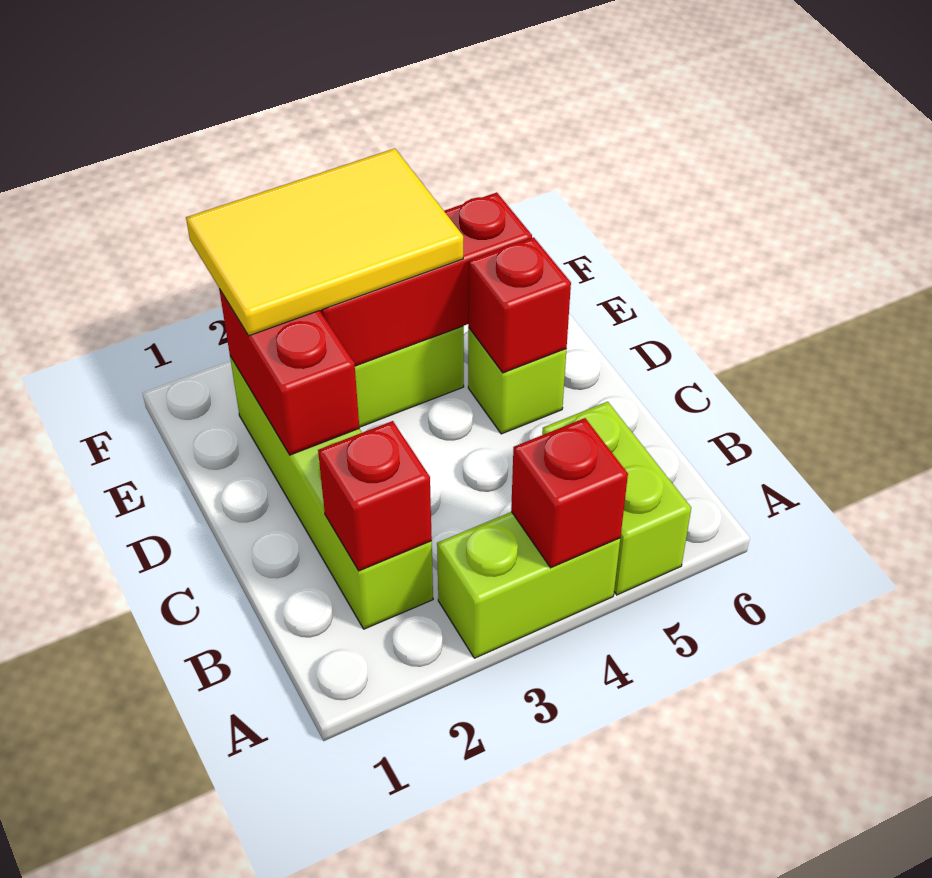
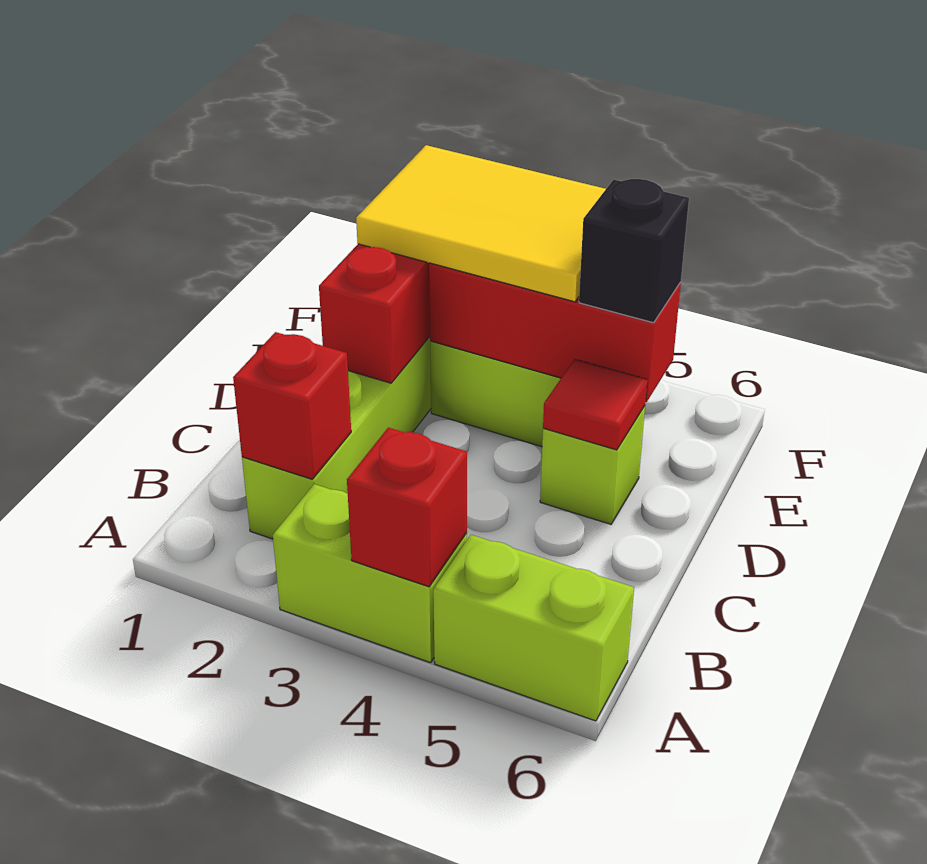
lime 1x2 brick [542,402,691,595] -> lime 1x2 brick turned to [433,535,634,721]
red 1x1 brick [468,237,571,373] -> red 1x1 tile [543,359,647,450]
none -> black 1x1 brick [579,179,689,323]

